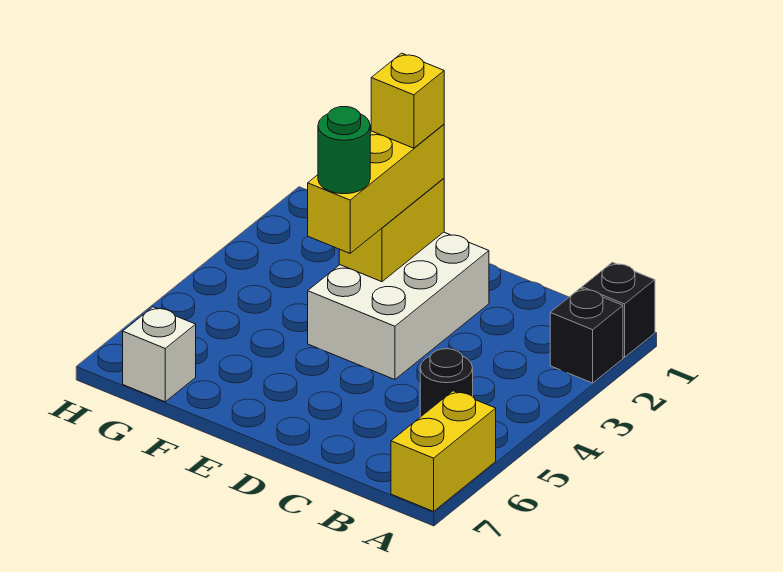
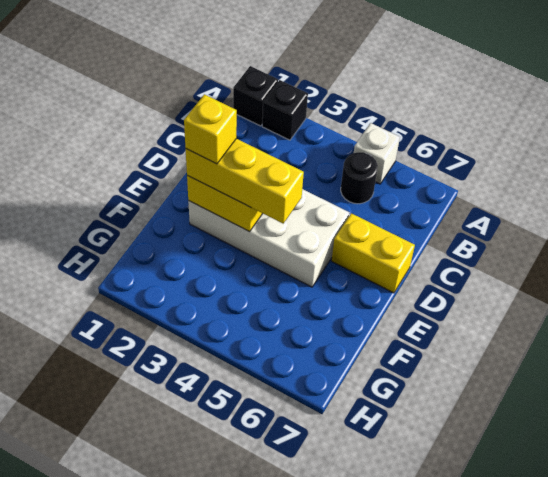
yellow 1x2 brick [391,391,496,511] -> yellow 1x2 brick moved to [332,213,415,293]
white 2x3 brick [308,232,489,380] -> white 2x4 brick [188,189,349,287]
green 1x1 round brick [318,107,370,194] -> none
white 1x1 brick [123,307,196,402] -> white 1x1 brick moved to [354,123,400,184]

